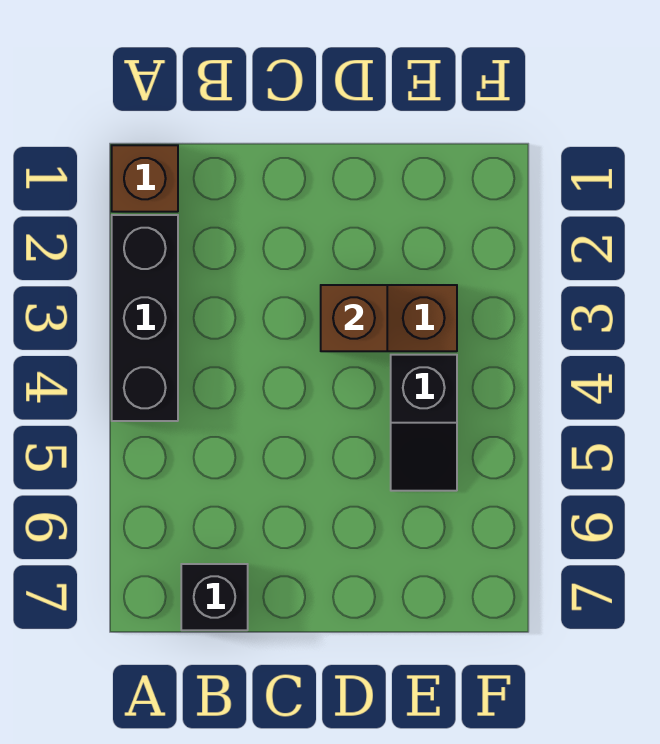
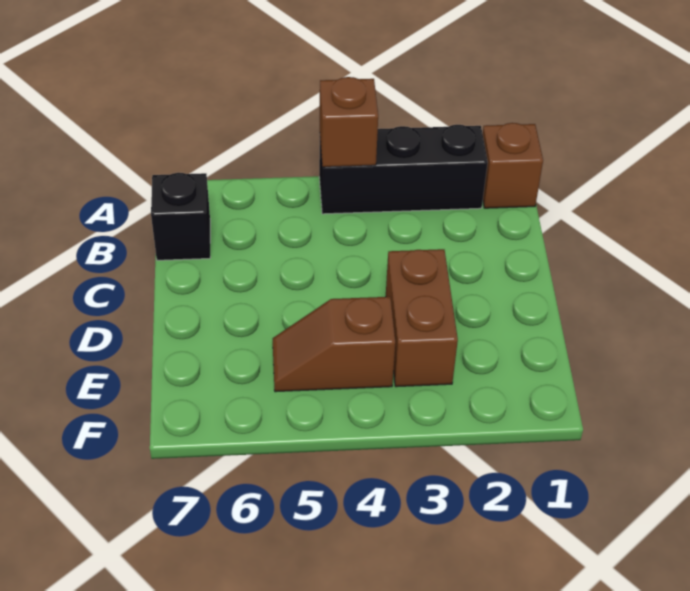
brown 1x1 brick [321,285,387,351] -> brown 1x1 brick moved to [320,77,378,167]
black 1x2 slope [391,355,457,491] -> brown 1x2 slope [273,297,395,392]

